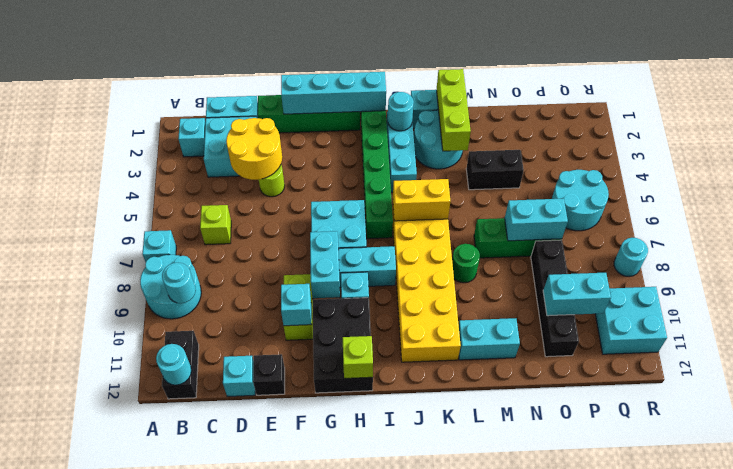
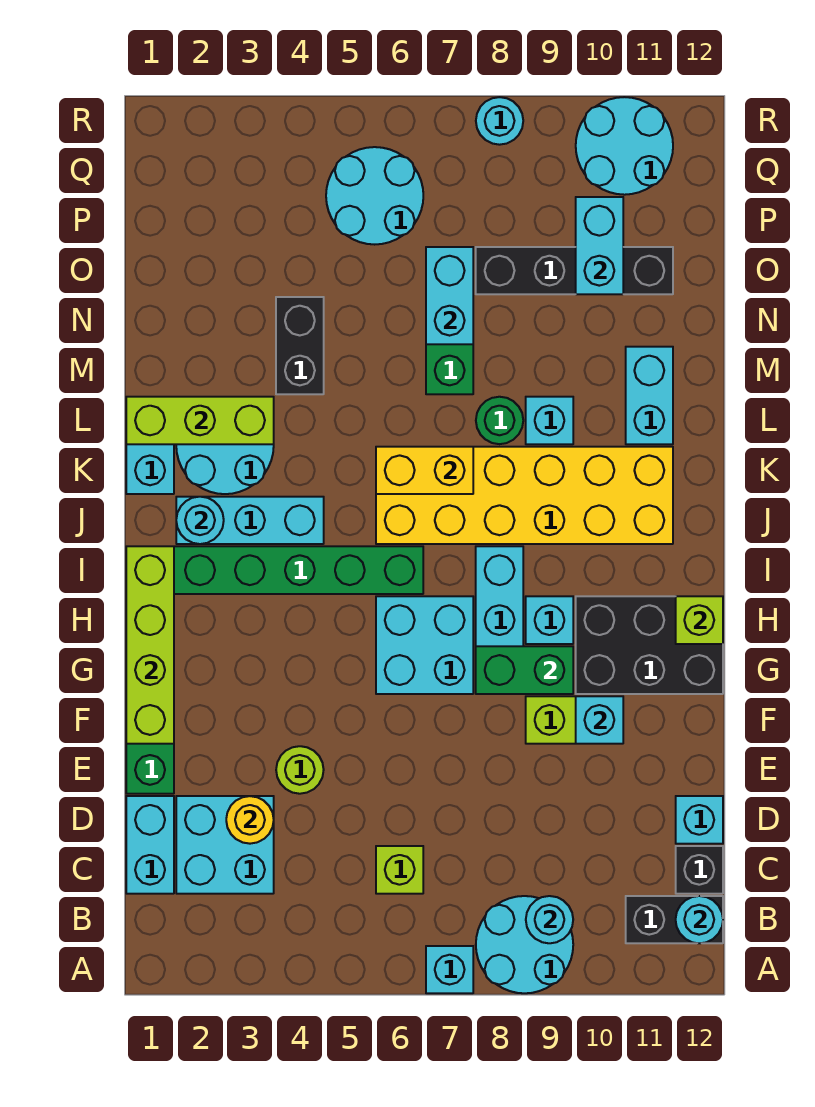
cyan 1x1 brick [178,118,206,157] -> cyan 1x1 brick moved to [526,397,573,444]
yellow 2x2 round brick [226,118,282,180] -> yellow 1x1 round brick [226,796,274,844]
black 1x1 brick [253,354,285,395] -> black 1x1 brick moved to [676,846,723,894]
cyan 1x4 brick [281,72,386,114] -> lime 1x4 brick [126,546,174,744]
cyan 1x2 brick [310,231,340,298] -> green 1x2 brick [476,646,573,694]
yellow 1x2 brick [393,179,450,221] -> yellow 1x2 brick turned to [376,447,473,494]
cyan 2x2 brick [595,287,667,354] -> cyan 2x2 round brick [576,97,673,195]

